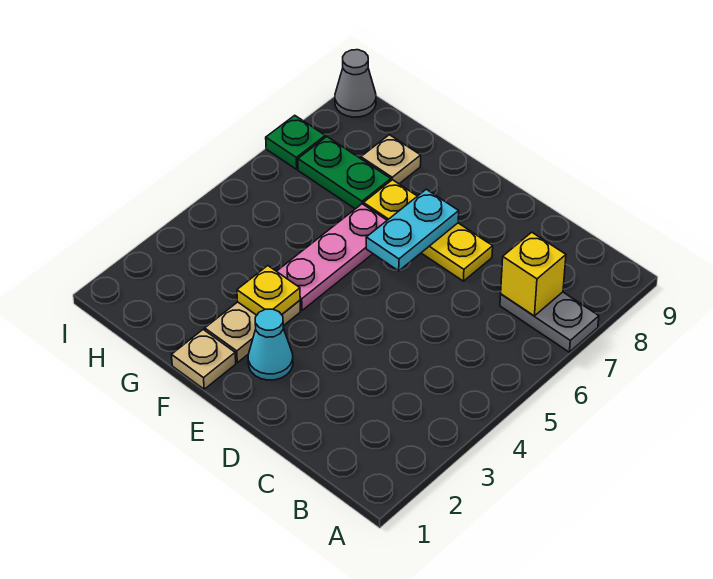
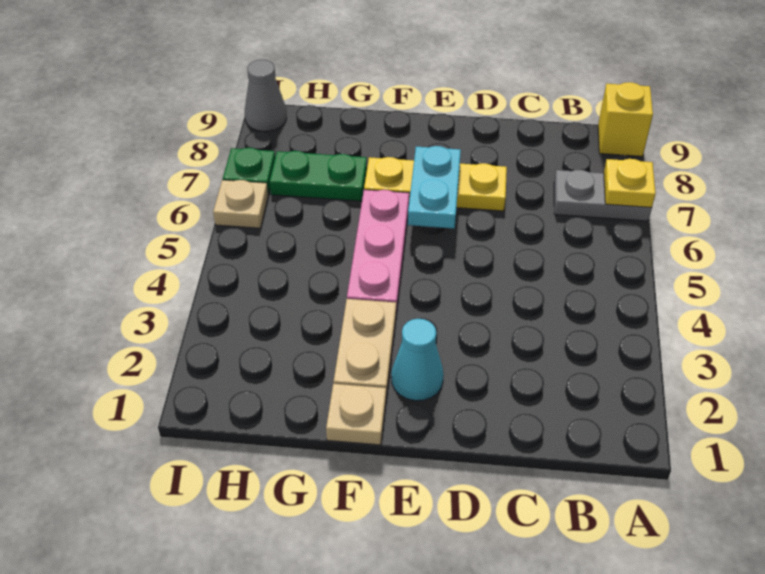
yellow 1x1 brick [501,232,566,316] -> yellow 1x1 brick moved to [598,82,653,156]
yellow 1x1 plate [237,266,300,315] -> yellow 1x1 plate moved to [604,159,656,207]
tan 1x1 plate [361,135,421,184] -> tan 1x1 plate moved to [213,180,268,228]

